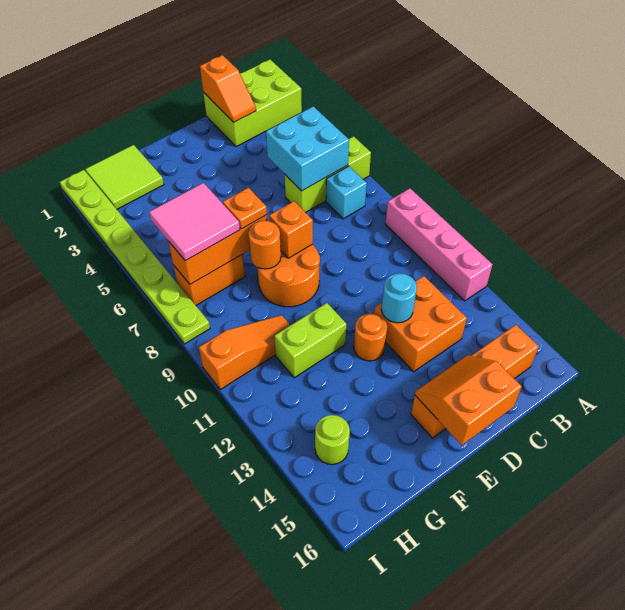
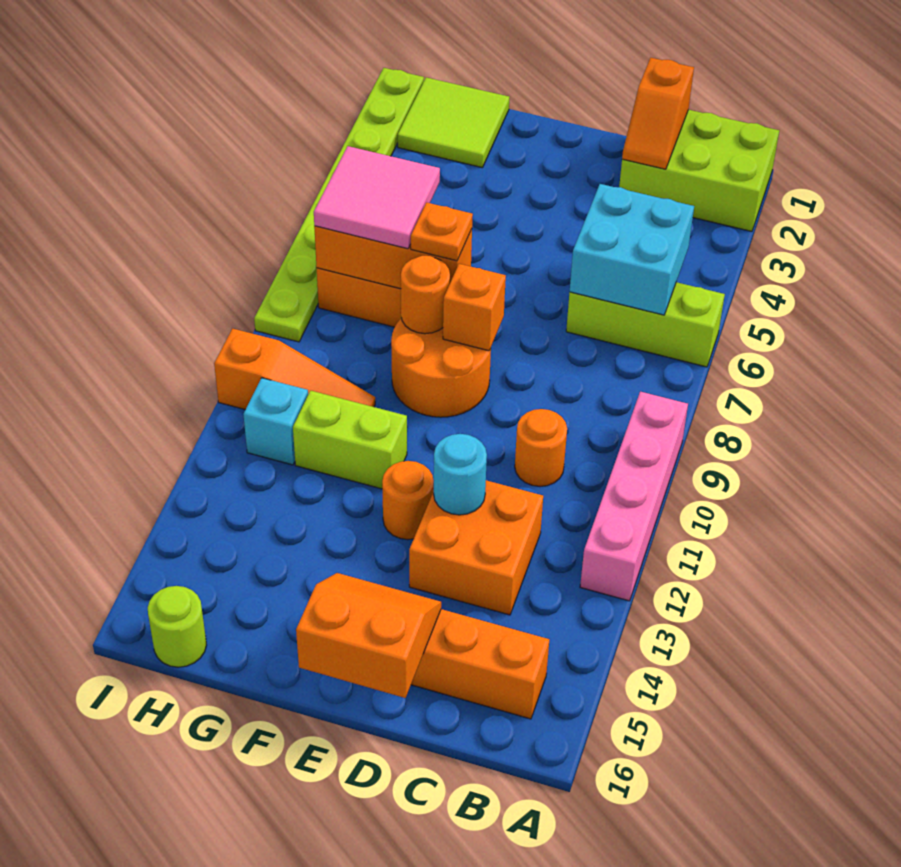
cyan 1x1 brick [326,166,367,219] -> cyan 1x1 brick moved to [243,378,308,465]
none -> orange 1x1 round brick [515,409,567,486]
lime 1x1 round brick [315,415,350,464] -> lime 1x1 round brick moved to [148,586,206,667]

